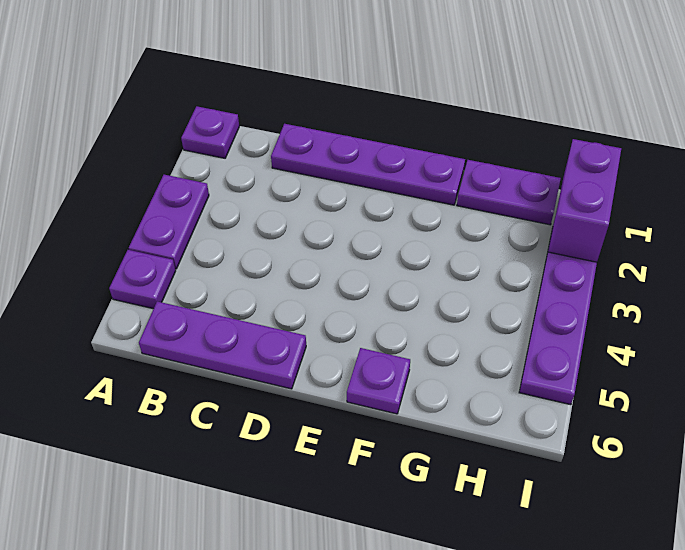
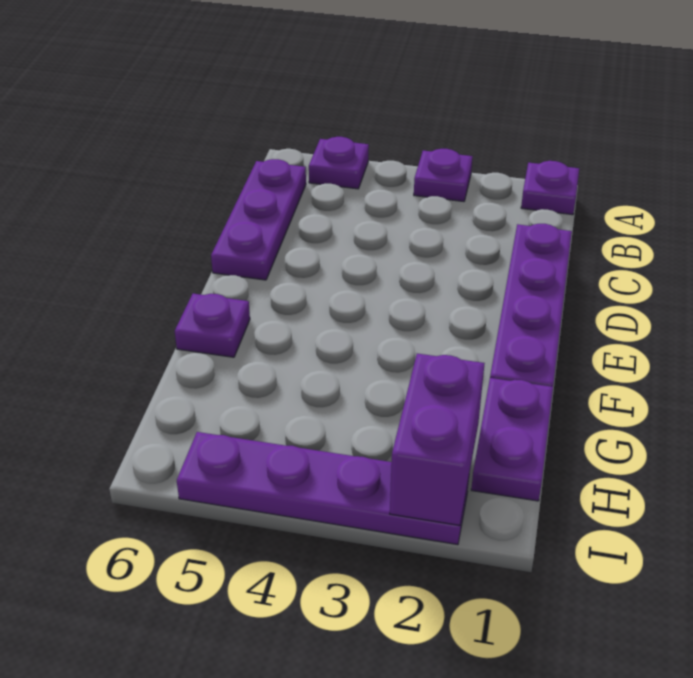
purple 1x2 plate [129,175,209,269] -> purple 1x1 plate [414,149,473,201]
purple 1x2 brick [548,139,621,262] -> purple 1x2 brick turned to [390,354,485,525]

